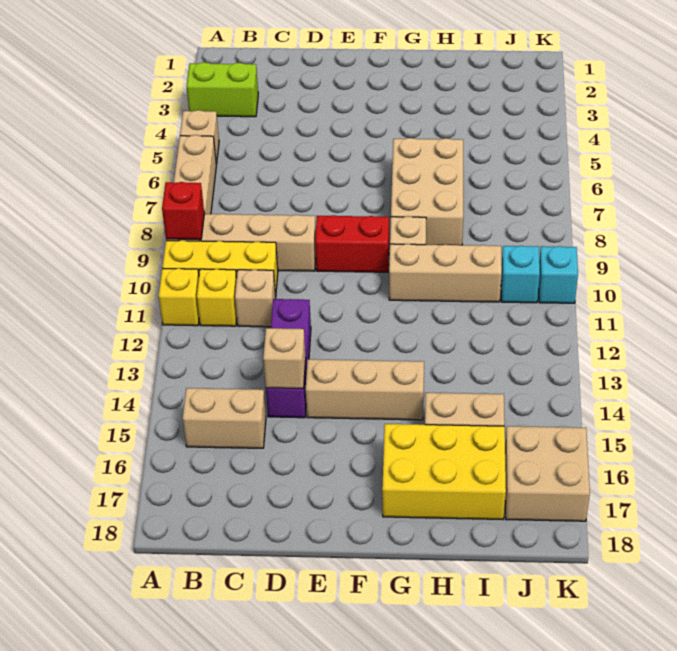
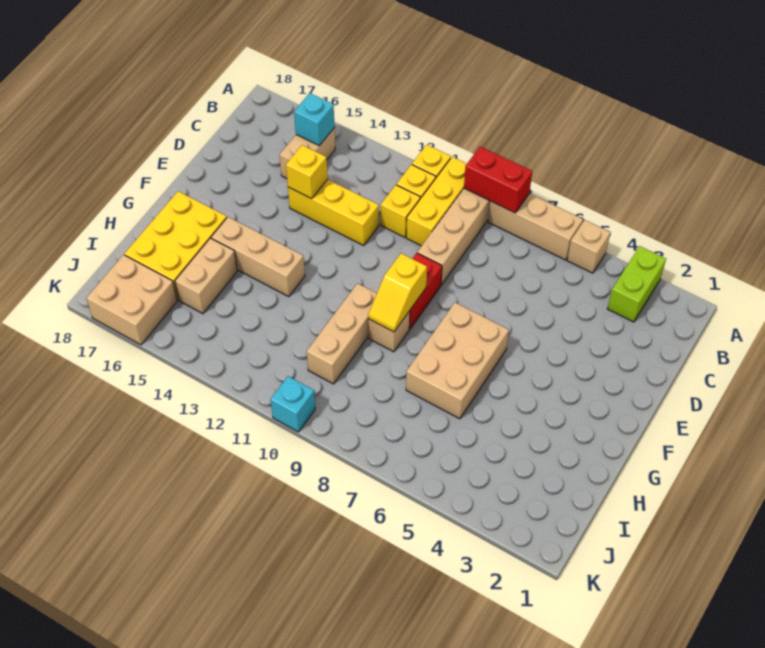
red 1x1 brick [162,182,204,240] -> red 1x2 brick [464,147,532,213]
tan 1x1 brick [235,270,276,327] -> yellow 1x1 brick [381,185,420,237]
purple 1x3 brick [266,299,311,418] -> yellow 1x3 brick [288,179,379,245]
tan 1x1 brick [263,328,306,389] -> yellow 1x1 brick [286,145,327,199]
tan 1x3 brick [306,359,424,420] -> tan 1x3 brick turned to [211,217,305,297]
none -> yellow 1x2 slope [368,253,427,332]
tan 2x3 brick [391,138,463,245] -> tan 2x3 brick turned to [406,303,509,419]
cyan 1x1 brick [501,246,540,303] -> cyan 1x1 brick moved to [294,93,335,146]

